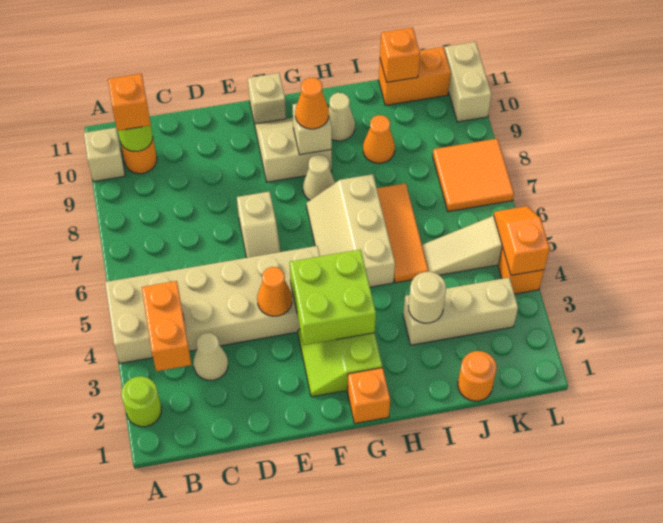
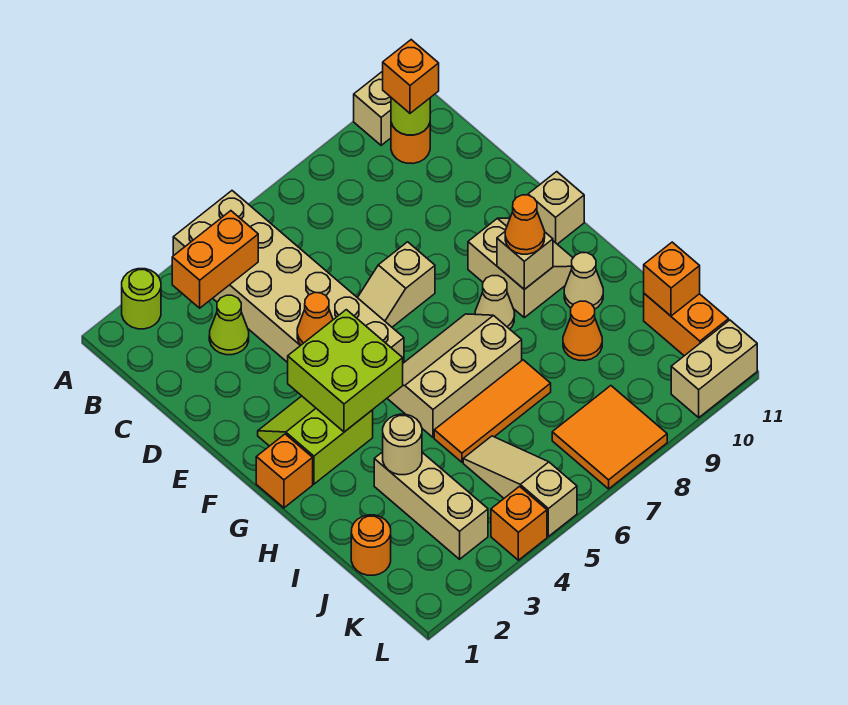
tan 1x1 cone [193,333,228,380] -> lime 1x1 cone [209,295,249,355]
orange 1x2 slope [494,206,550,275] -> none

